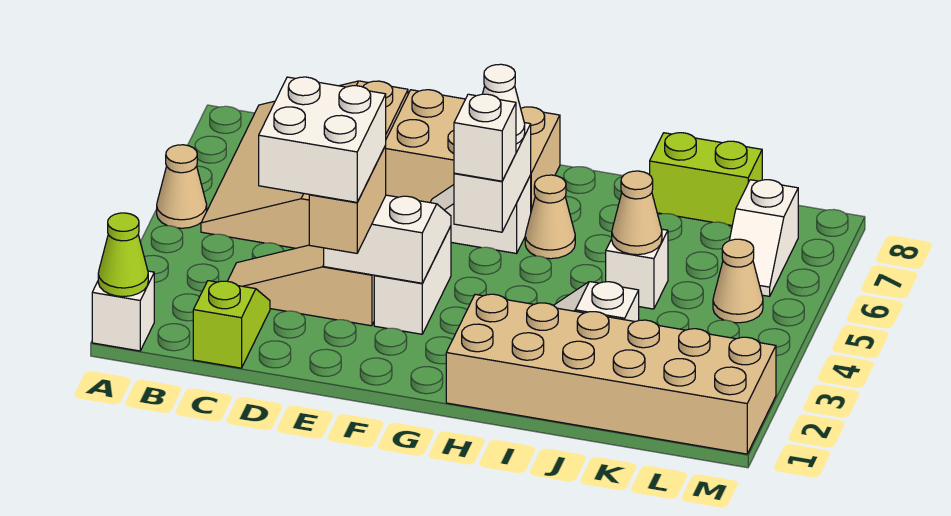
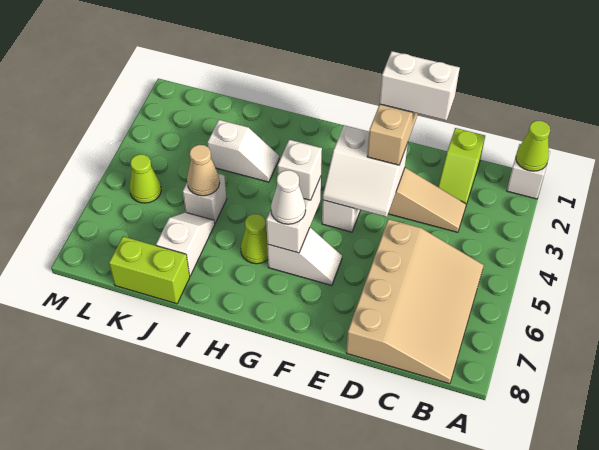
tan 1x1 cone [157,145,207,228] -> none
white 2x2 brick [259,77,386,202] -> white 1x2 brick [380,51,460,121]
tan 2x3 brick [385,90,560,210] -> none
tan 2x6 brick [446,294,776,454] -> none
tan 1x1 cone [525,175,575,259] -> lime 1x1 cone [241,214,268,264]
tan 1x1 cone [713,239,763,323] -> lime 1x1 cone [130,154,161,203]
white 1x2 slope [729,180,798,296] -> white 1x2 slope moved to [156,212,215,276]

